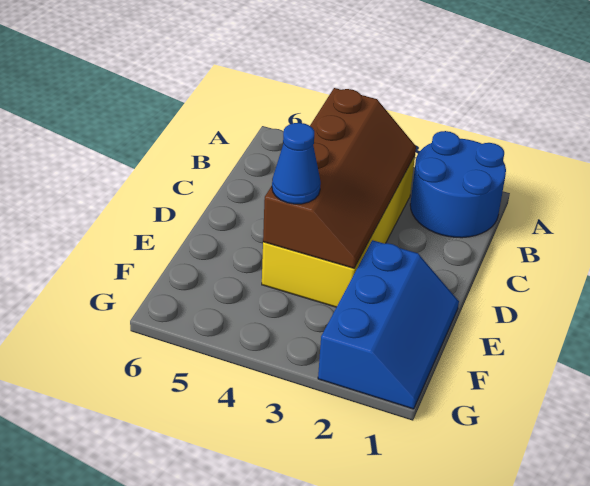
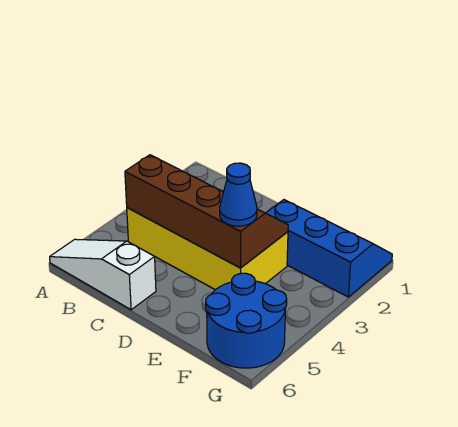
blue 2x2 round brick [410,131,506,238] -> blue 2x2 round brick moved to [206,273,287,368]
none -> white 1x3 slope [50,239,156,310]

